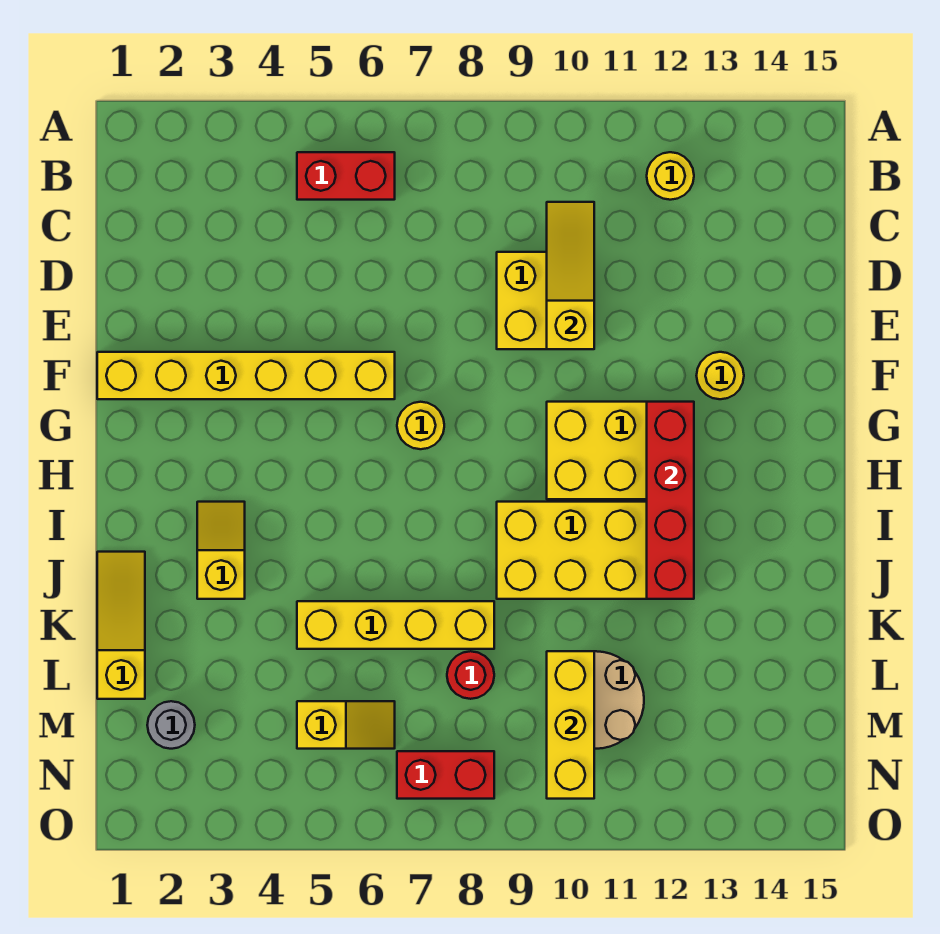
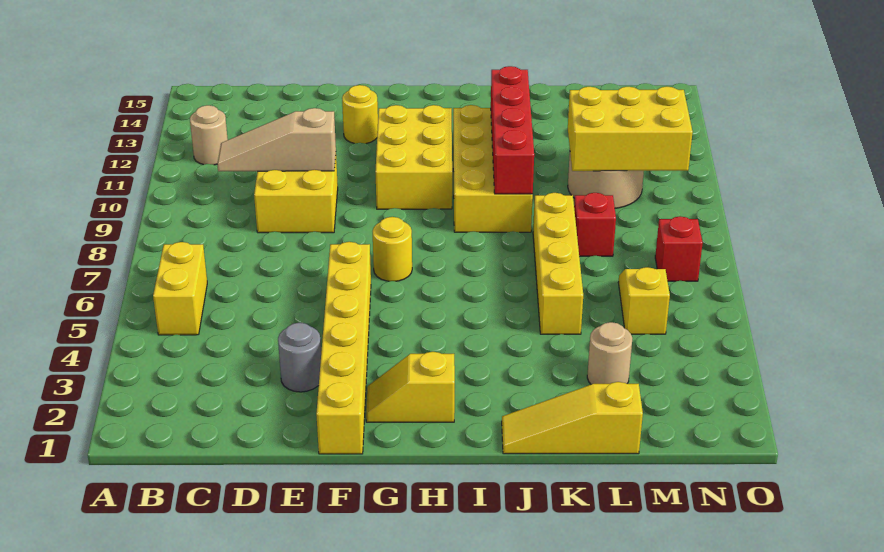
red 1x2 brick [297,152,395,200] -> yellow 1x2 brick [153,242,207,335]
yellow 1x1 round brick [647,152,694,200] -> tan 1x1 round brick [190,105,228,165]
yellow 1x3 slope [547,202,594,349] -> tan 1x3 slope [217,108,336,172]
red 1x4 brick [647,402,694,599] -> red 1x4 brick turned to [491,66,534,194]
yellow 1x2 slope [197,502,245,599] -> yellow 1x2 slope moved to [366,352,455,422]
none -> tan 1x1 round brick [587,322,632,384]
red 1x1 round brick [447,651,494,699] -> red 1x1 brick [574,193,616,256]
yellow 1x3 brick [547,651,594,799] -> yellow 2x3 brick [568,86,693,171]
grey 1x1 round brick [147,701,195,749] -> grey 1x1 round brick moved to [278,323,321,392]
red 1x2 brick [397,751,494,799] -> red 1x1 brick [655,216,703,281]

